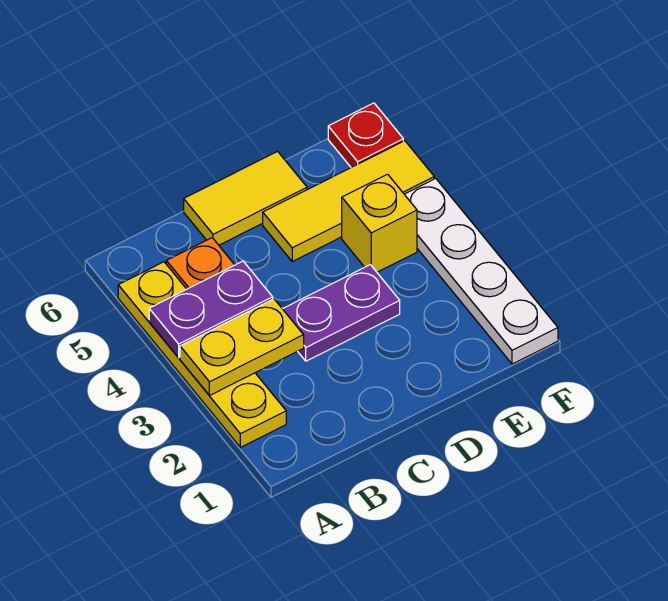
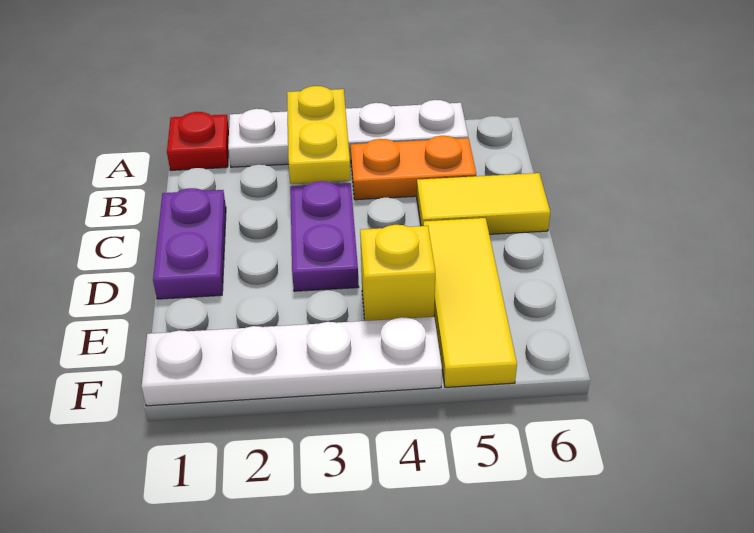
yellow 1x4 plate [118,262,286,447] -> white 1x4 plate [228,100,468,167]
purple 1x2 plate [149,261,273,358] -> purple 1x2 plate moved to [153,188,226,299]
yellow 1x2 tile [184,151,307,245] -> yellow 1x2 tile turned to [417,173,550,234]
red 1x1 plate [328,103,403,167] -> red 1x1 plate moved to [167,112,229,170]

